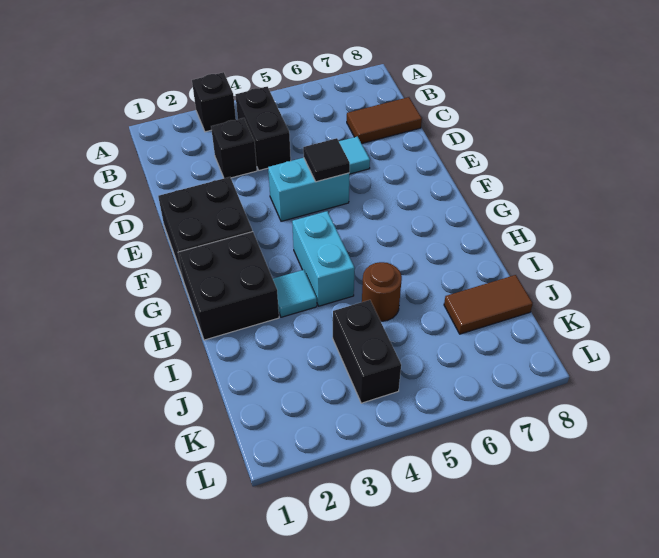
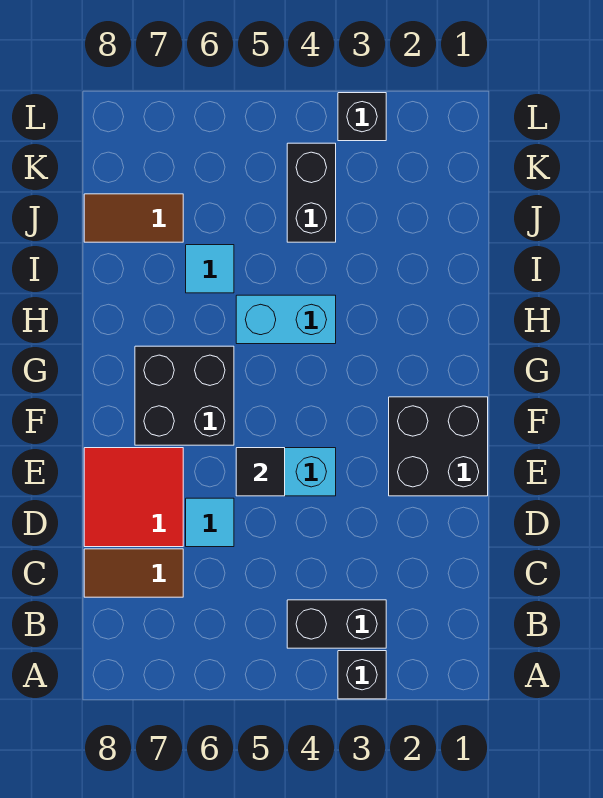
black 1x2 brick [236,87,291,170] -> black 1x2 brick turned to [287,600,386,648]
black 1x1 brick [211,118,257,178] -> black 1x1 brick moved to [338,93,386,141]
none -> red 2x2 tile [84,448,183,547]
black 2x2 brick [178,232,279,340] -> black 2x2 brick moved to [135,346,234,445]
cyan 1x2 brick [292,211,355,306] -> cyan 1x2 brick turned to [236,295,336,344]
cyan 1x1 tile [273,270,317,317] -> cyan 1x1 tile moved to [186,245,234,293]
brown 1x1 round brick [362,262,402,321] -> none

